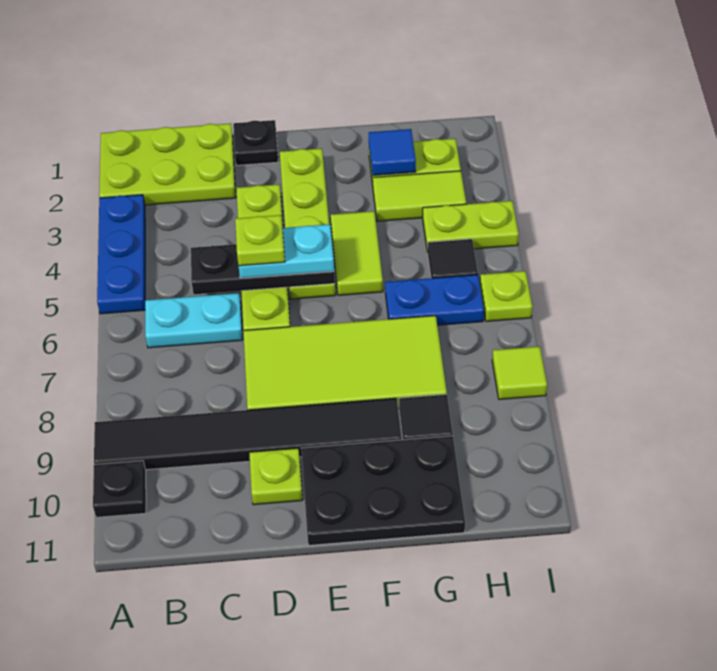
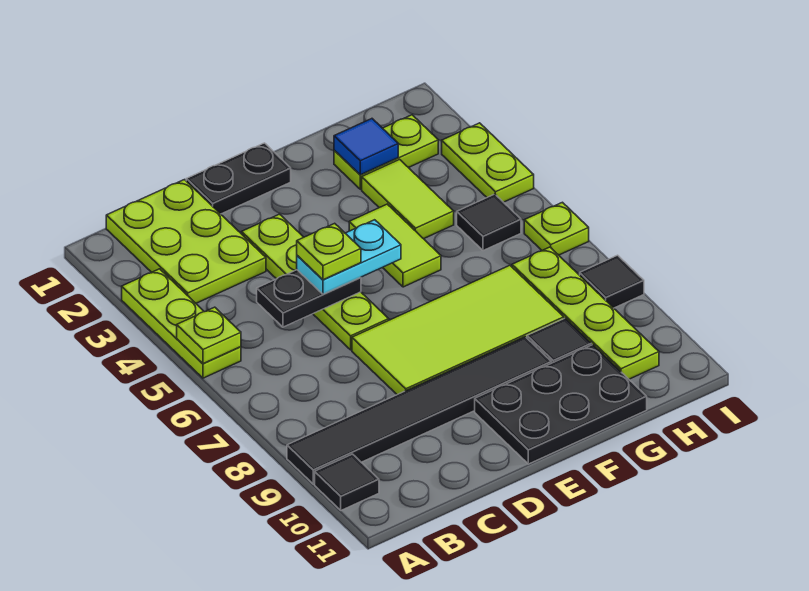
lime 2x3 plate [99,123,236,205] -> lime 2x3 plate turned to [106,180,266,303]
blue 1x3 plate [97,195,145,314] -> lime 1x3 plate [122,269,241,378]
black 1x1 plate [93,461,146,517] -> black 1x1 tile [315,454,379,510]
cyan 1x2 plate [145,293,242,348] -> none
black 1x3 plate [191,244,335,294] -> black 1x2 plate [257,270,361,327]
black 1x1 plate [233,120,278,165] -> black 1x2 plate [186,143,291,214]
lime 1x1 plate [249,448,302,505] -> lime 1x1 plate moved to [177,307,241,364]
lime 1x4 plate [280,148,336,299] -> lime 1x4 plate moved to [512,247,659,379]
lime 1x2 tile [373,171,466,221] -> lime 1x2 tile turned to [362,159,454,239]
blue 1x2 plate [385,275,484,325] -> none
lime 1x2 plate [423,201,519,252] -> lime 1x2 plate turned to [442,123,534,202]
lime 1x1 tile [492,346,547,399] -> black 1x1 tile [580,255,644,308]

